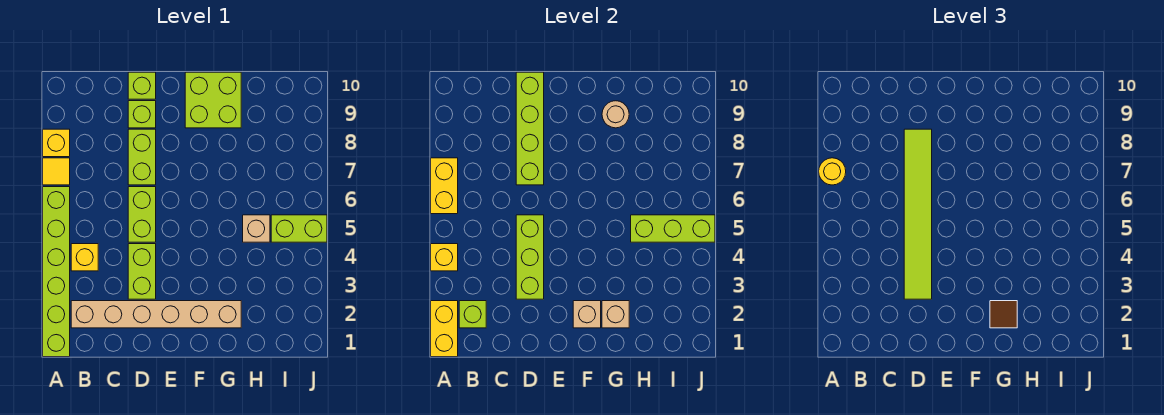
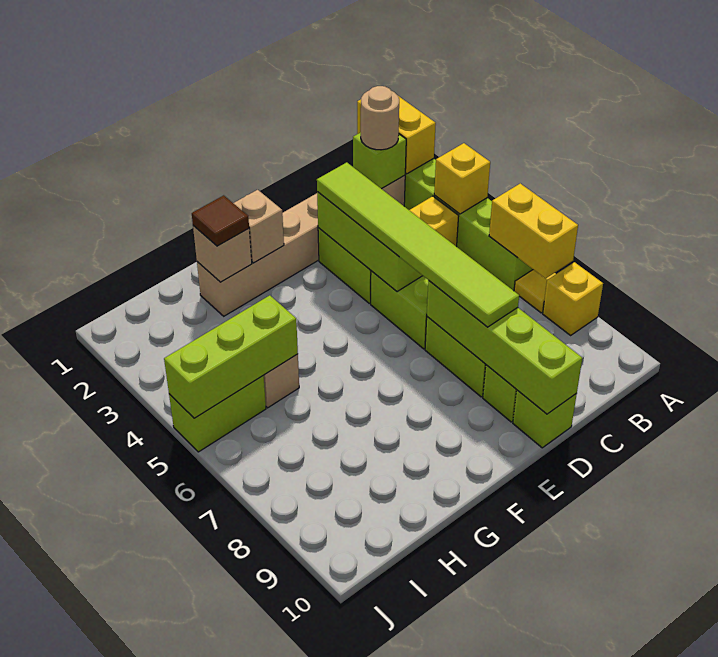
yellow 1x1 round brick [819,158,846,185] -> none
lime 2x2 brick [185,72,241,128] -> none
tan 1x1 round brick [602,101,629,128] -> tan 1x1 round brick moved to [361,86,399,150]

